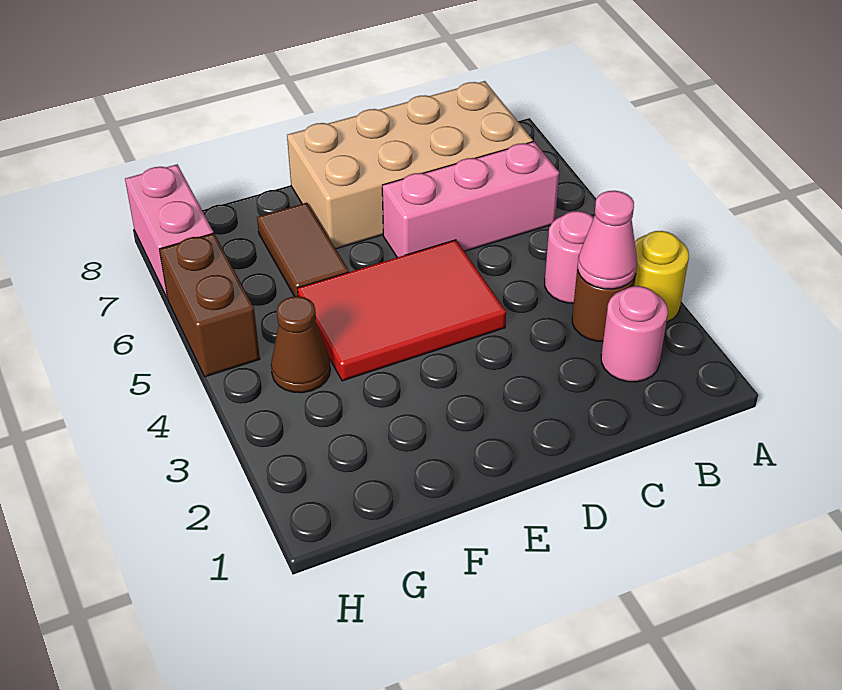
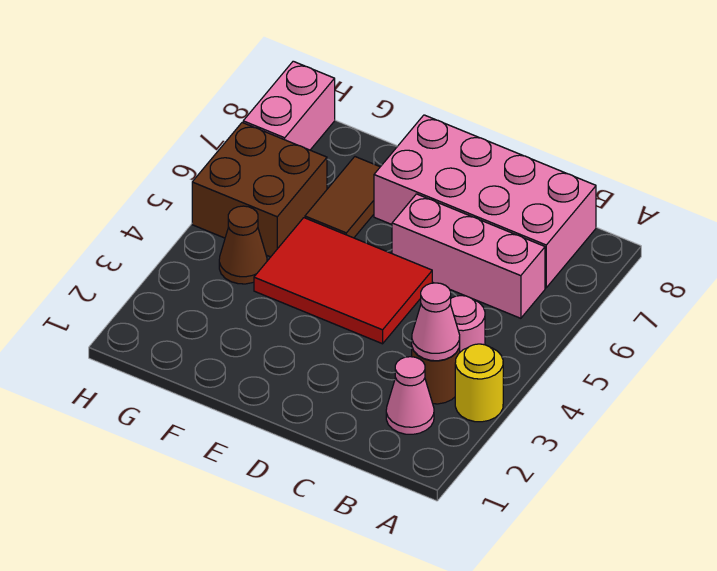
pink 1x1 round brick [601,286,668,382] -> pink 1x1 cone [386,357,434,434]
tan 2x4 brick [287,81,533,249] -> pink 2x4 brick [374,115,596,288]
brown 1x2 brick [159,233,260,377] -> brown 2x2 brick [192,123,327,257]

